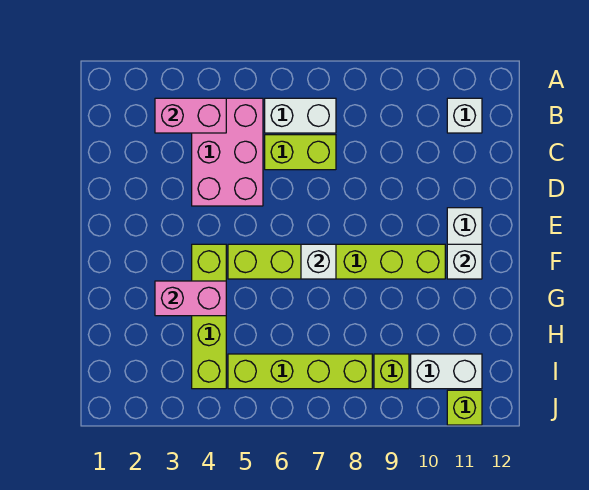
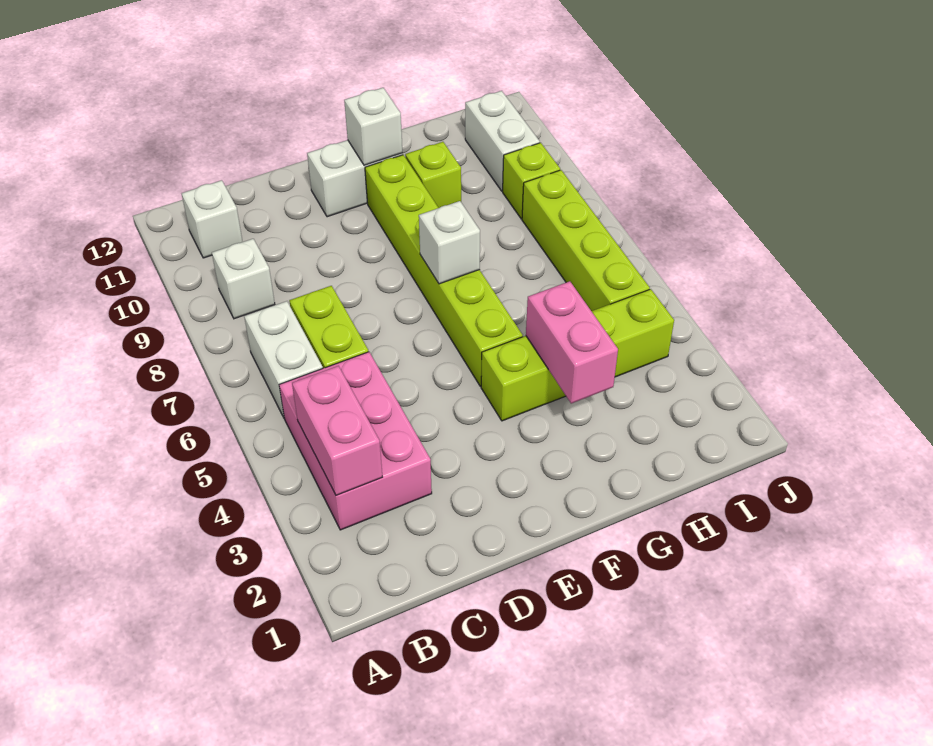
pink 2x3 brick [192,98,263,206] -> pink 2x3 brick turned to [279,352,432,530]
none -> white 1x1 brick [212,239,275,319]
lime 1x1 brick [447,390,482,425] -> lime 1x1 brick moved to [405,142,461,208]

